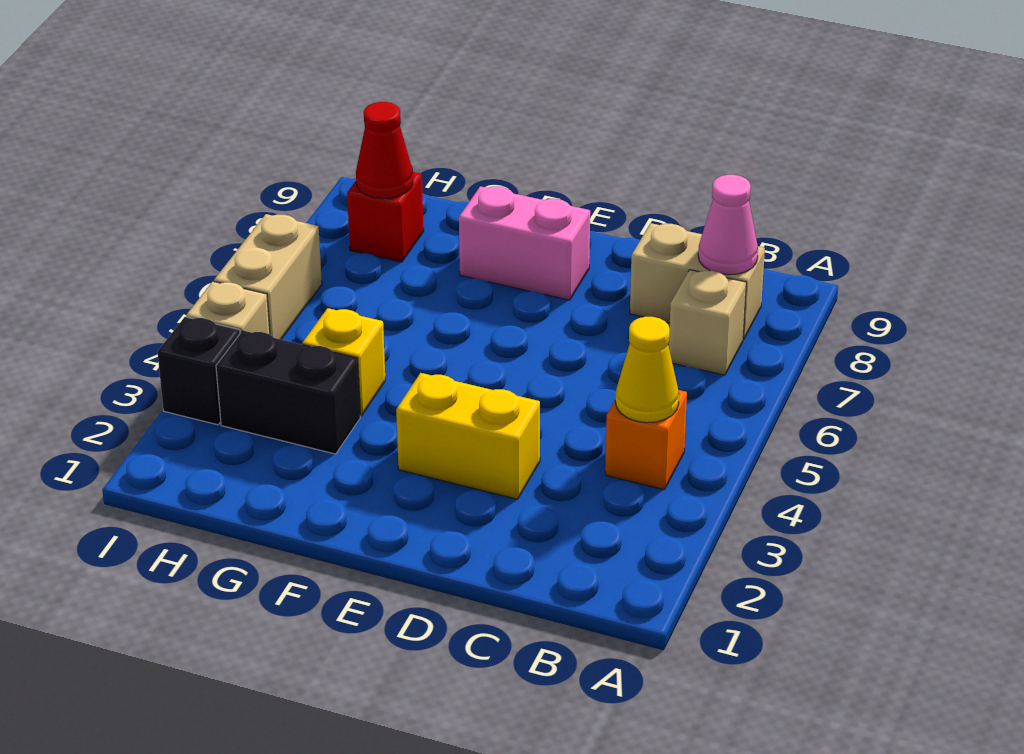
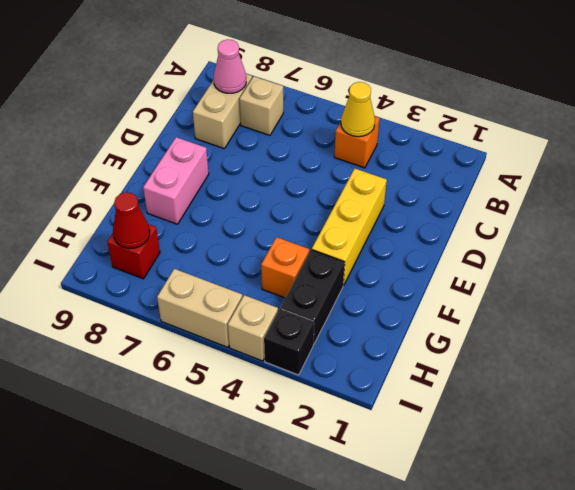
yellow 1x2 brick [396,373,540,499] -> yellow 1x3 brick [312,169,387,285]
yellow 1x1 brick [302,308,385,416] -> orange 1x1 brick [261,237,309,298]

